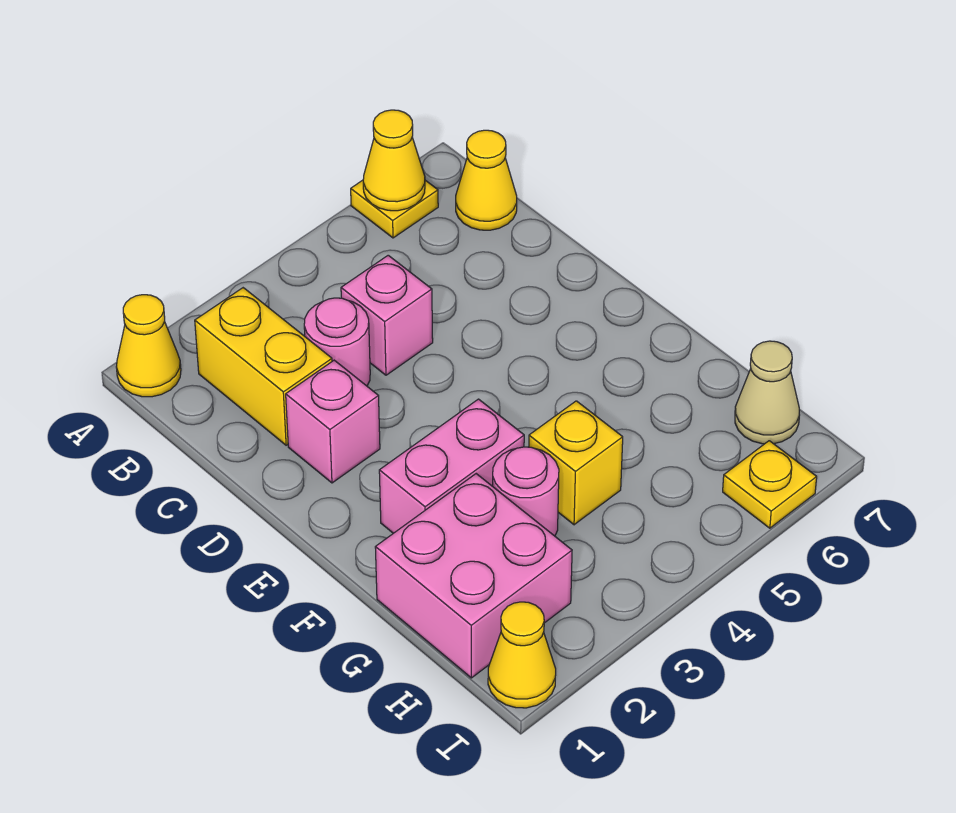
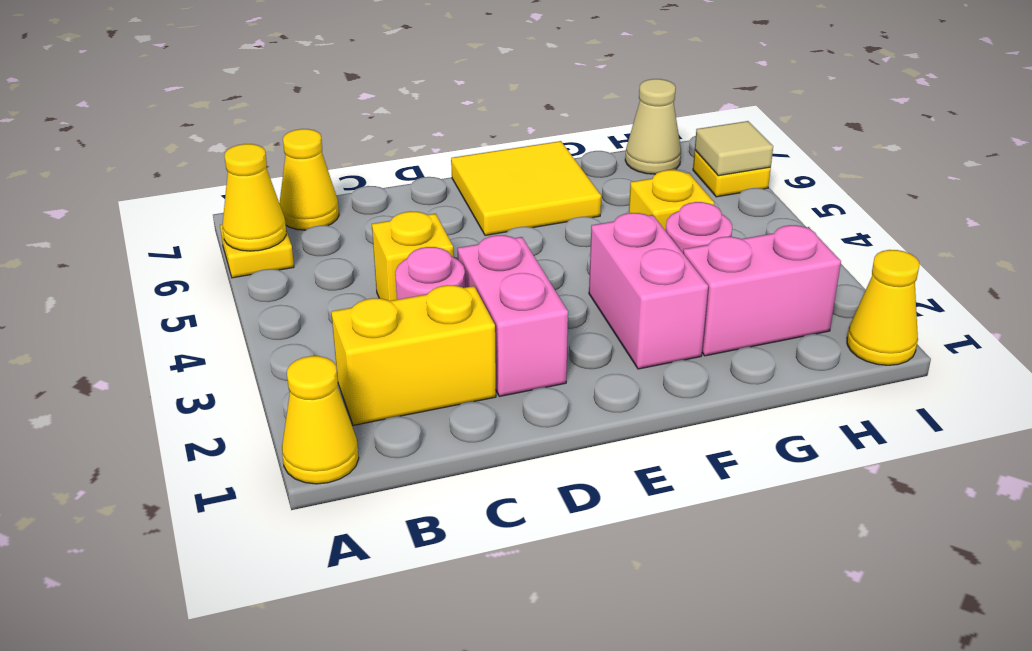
pink 1x1 brick [341,255,433,375] -> yellow 1x1 brick [372,211,454,301]
pink 1x1 brick [286,360,380,483] -> pink 1x2 brick [458,235,568,396]
none -> yellow 2x2 tile [451,141,601,235]
pink 2x2 brick [375,474,572,678] -> pink 1x2 brick [683,225,841,356]
none -> tan 1x1 tile [695,121,773,176]

